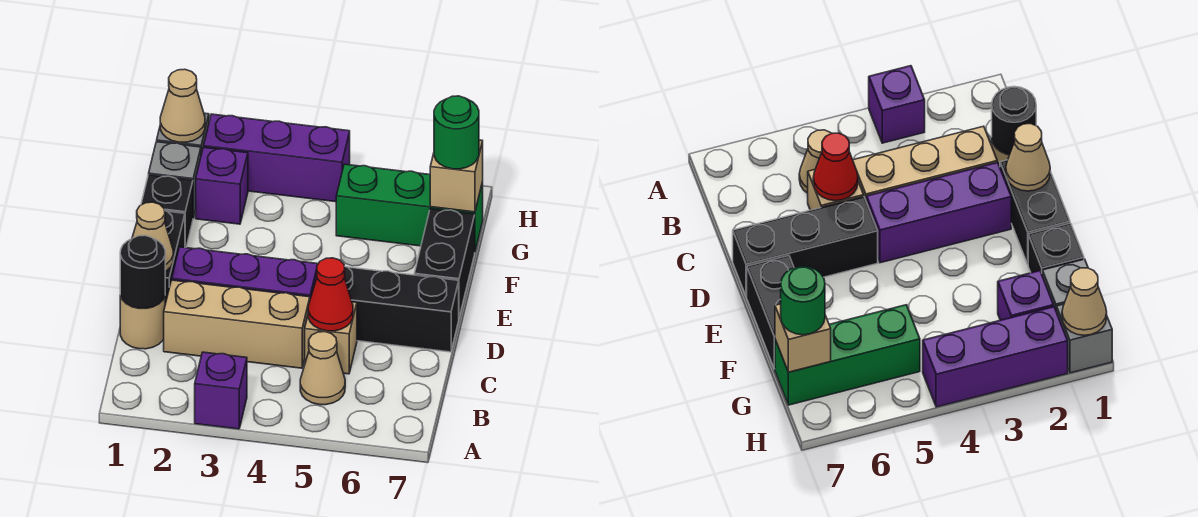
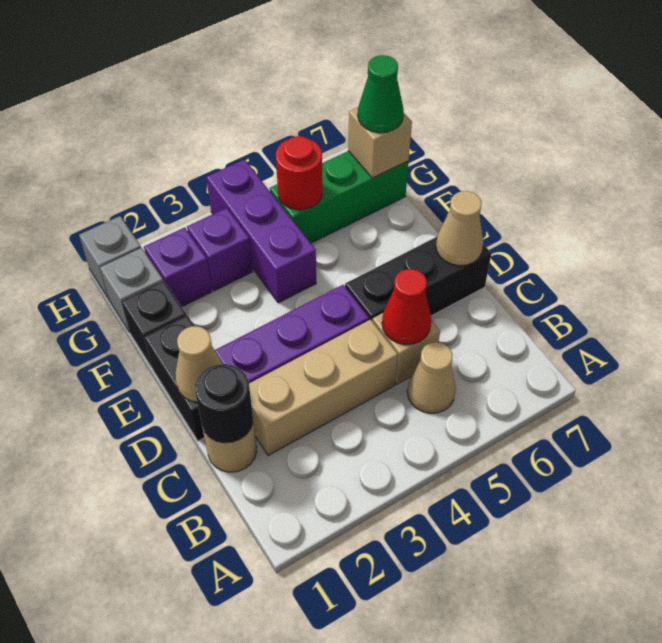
purple 1x1 brick [195,352,247,429] -> purple 1x1 brick moved to [187,208,253,291]
black 1x2 brick [414,209,475,317] -> none
none -> red 1x1 round brick [276,136,322,210]
green 1x1 round brick [434,96,479,169] -> green 1x1 cone [358,55,404,133]
tan 1x1 cone [160,69,205,142] -> tan 1x1 cone moved to [436,191,483,266]
purple 1x3 brick [204,114,350,202] -> purple 1x3 brick turned to [206,159,316,303]

